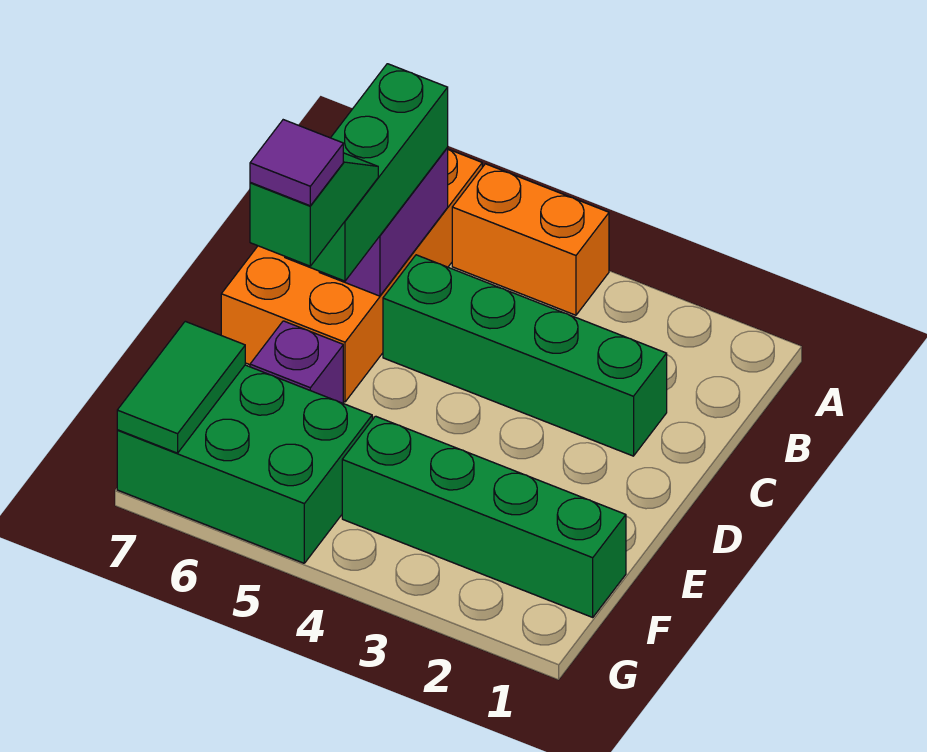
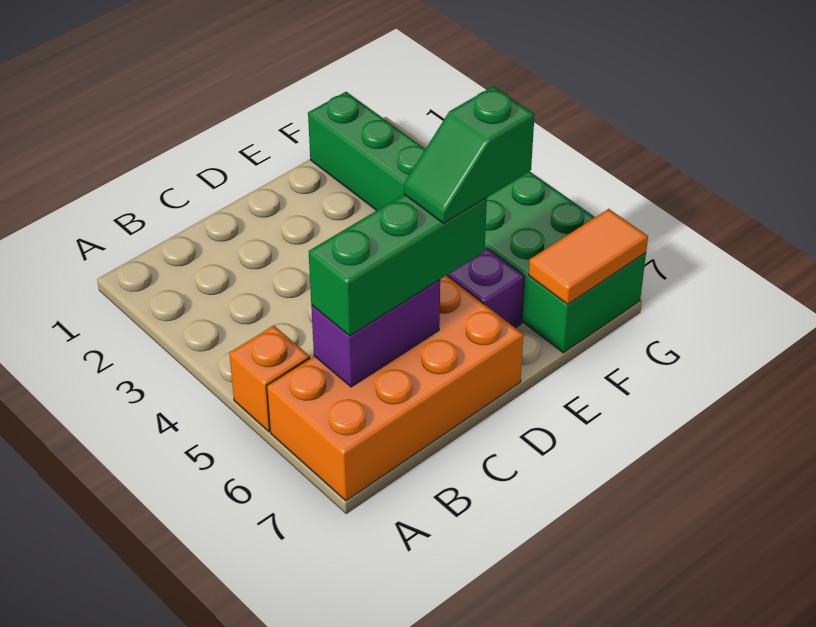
orange 1x2 brick [452,164,609,315] -> orange 1x1 brick [229,326,310,432]
green 1x4 brick [383,255,667,456] -> none
purple 1x1 tile [250,120,343,206] -> none
green 1x2 tile [117,321,245,453] -> orange 1x2 tile [529,209,648,304]

